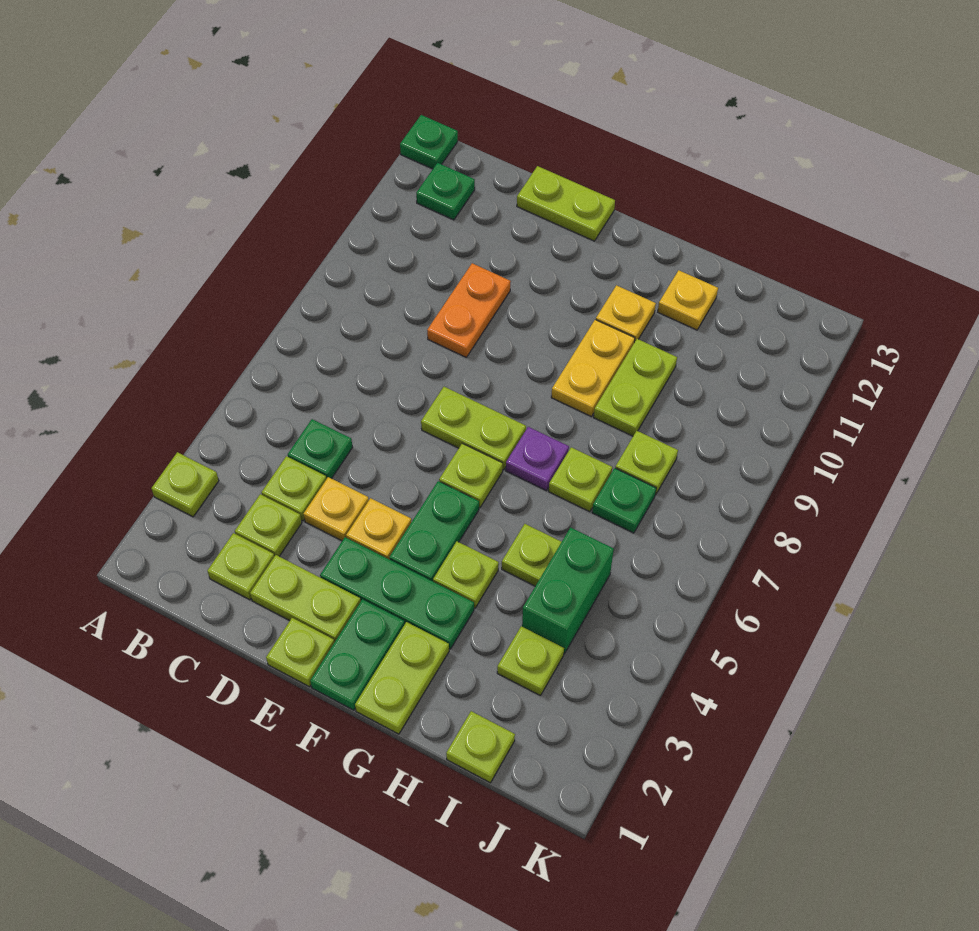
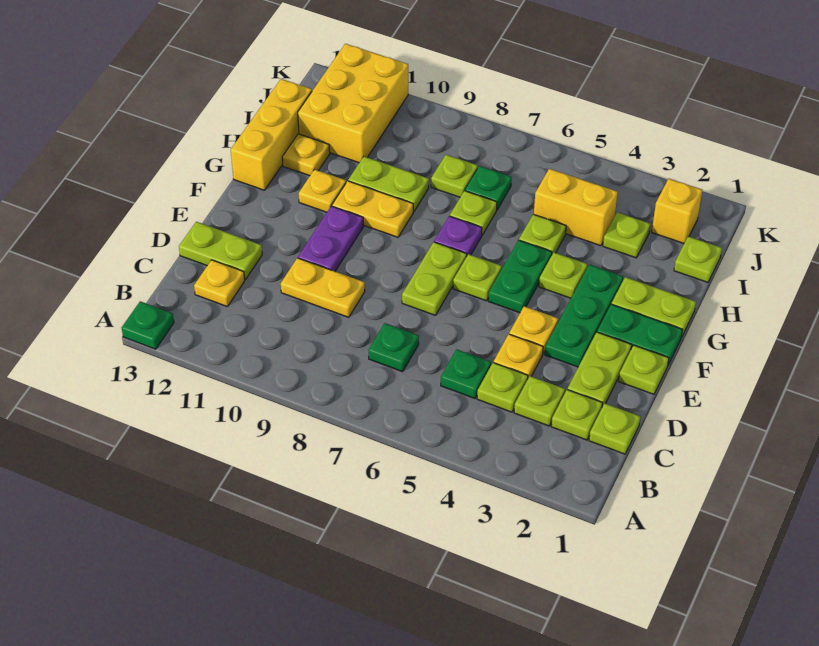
lime 1x1 plate [151,452,219,517] -> lime 1x1 plate moved to [589,403,640,454]
green 1x1 plate [416,163,475,220] -> green 1x1 plate moved to [368,323,419,372]
none -> yellow 1x1 plate [194,260,245,306]
orange 1x2 plate [427,263,511,357] -> yellow 1x2 plate [281,258,365,317]
lime 1x2 plate [517,166,615,241] -> lime 1x2 plate turned to [179,222,262,280]
none -> purple 1x2 plate [298,206,364,271]
green 1x2 plate [389,481,479,581] -> green 1x2 plate turned to [488,240,552,313]
none -> yellow 1x3 brick [231,79,312,190]
green 1x2 brick [522,527,614,654] -> yellow 1x2 brick [534,169,618,246]
none -> yellow 2x3 brick [298,44,408,163]
none -> yellow 1x1 brick [652,179,702,243]

